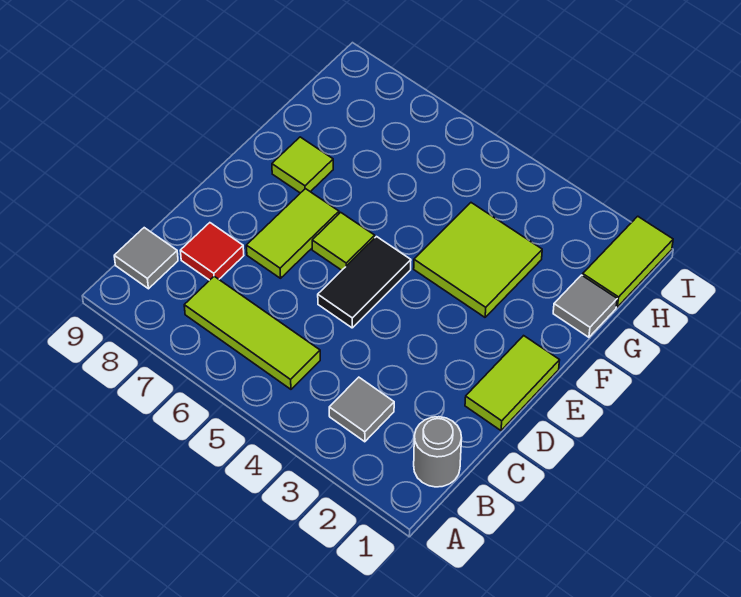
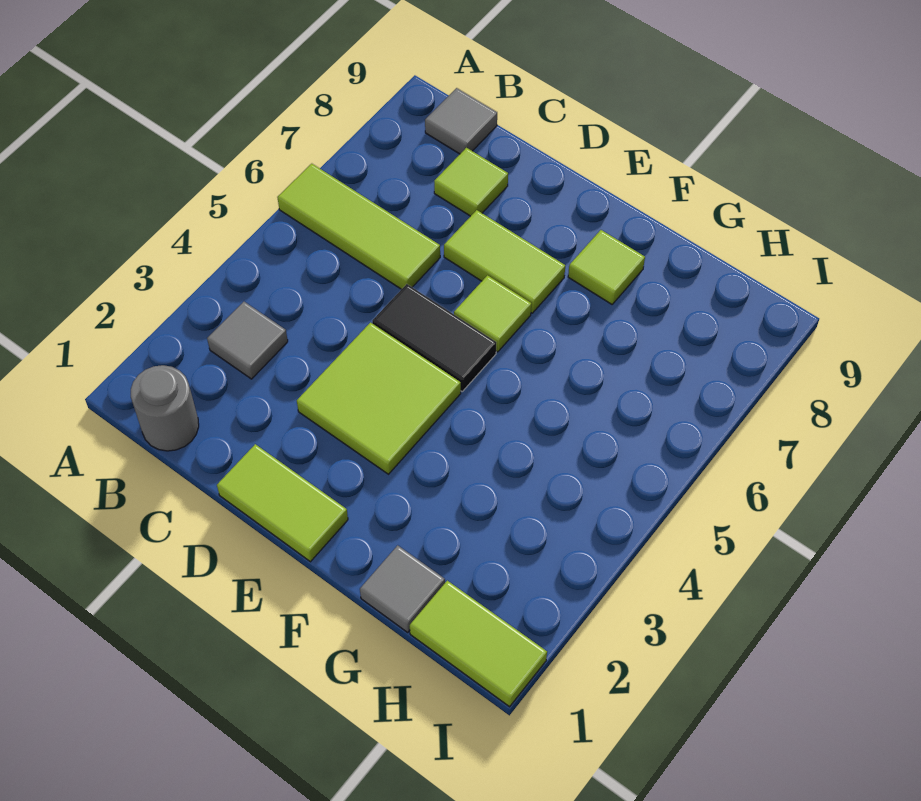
lime 1x3 tile [184,276,320,389] -> lime 1x3 tile turned to [277,164,440,289]
red 1x1 tile [180,223,244,280] -> lime 1x1 tile [434,148,508,216]
lime 2x2 tile [414,203,542,317] -> lime 2x2 tile moved to [297,323,461,474]

